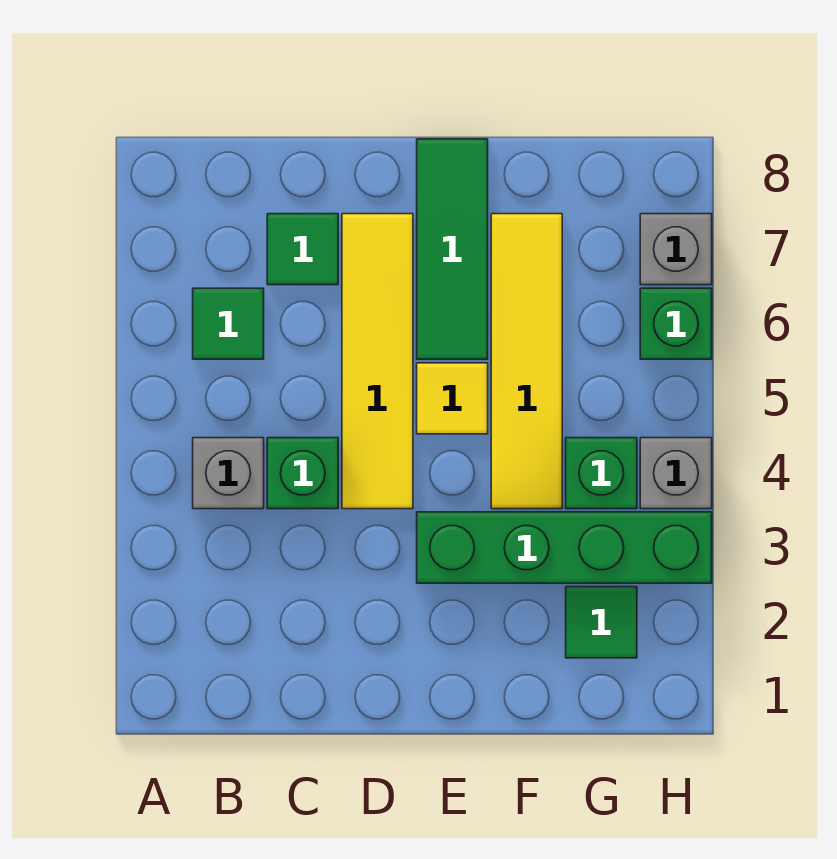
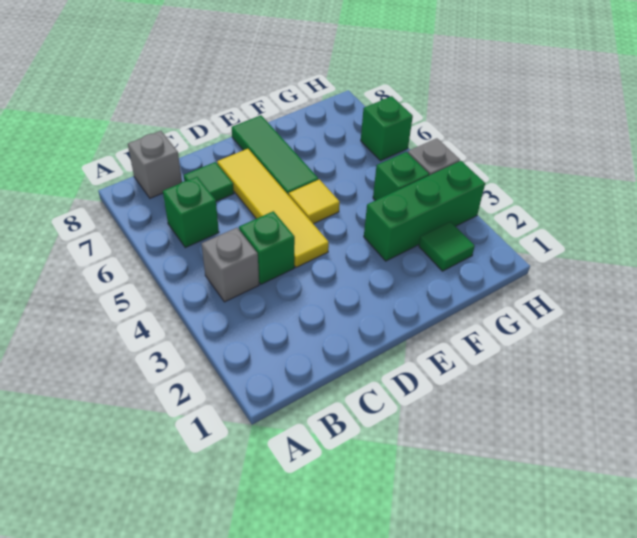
green 1x1 tile [193,288,264,359] -> green 1x1 brick [163,177,219,248]
green 1x4 brick [417,512,712,583] -> green 1x3 brick [364,161,485,261]
yellow 1x4 tile [491,214,562,509] -> none
grey 1x1 brick [640,214,712,285] -> grey 1x1 brick moved to [128,131,182,198]

